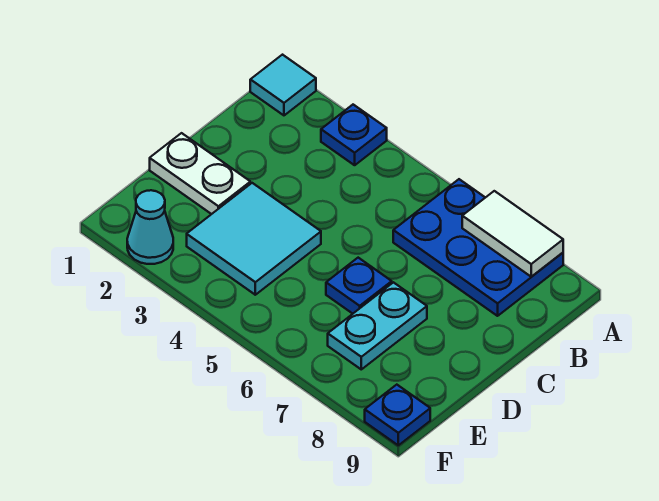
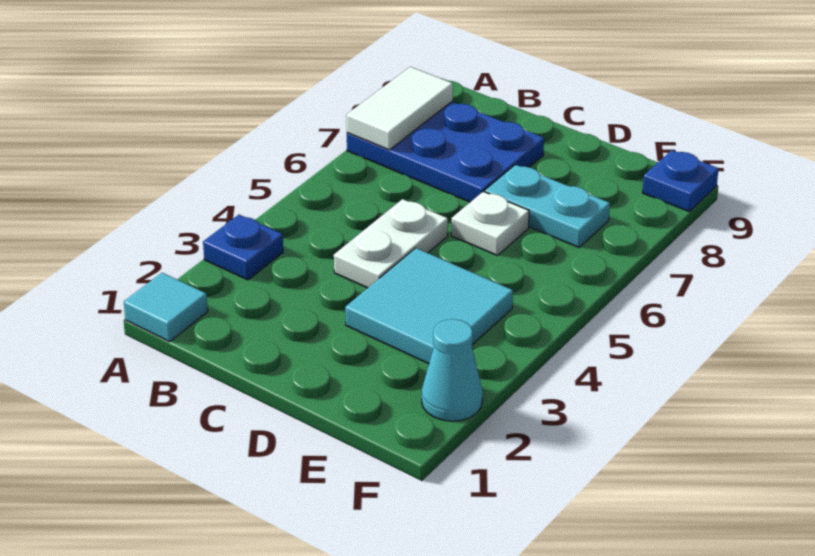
blue 2x3 plate [393,179,563,316] -> blue 2x3 plate turned to [347,102,544,202]
white 1x2 plate [150,133,250,214] -> white 1x2 plate moved to [334,199,448,288]
blue 1x1 plate [326,258,392,314] -> white 1x1 plate [451,191,529,256]

